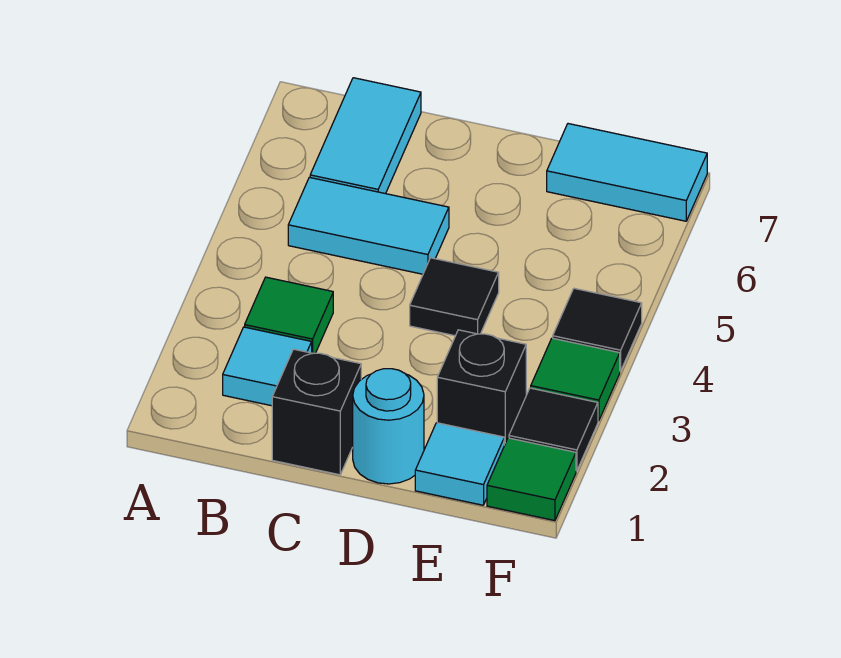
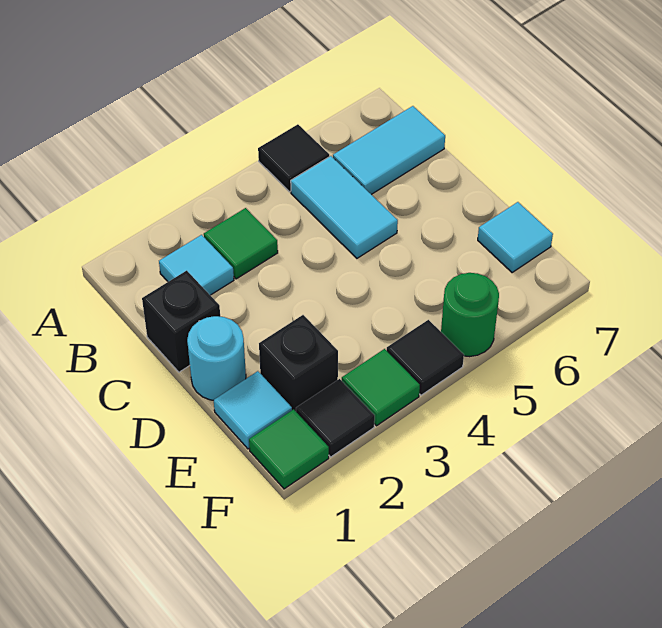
black 1x1 tile [410,258,499,336] -> black 1x1 tile moved to [258,124,329,192]
cyan 1x2 tile [547,124,707,221] -> cyan 1x1 tile [478,202,553,273]
none -> green 1x1 round brick [441,273,499,357]

